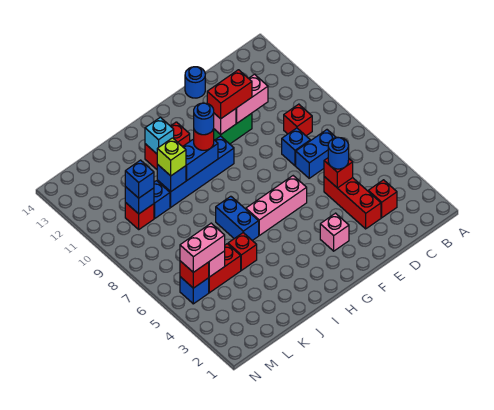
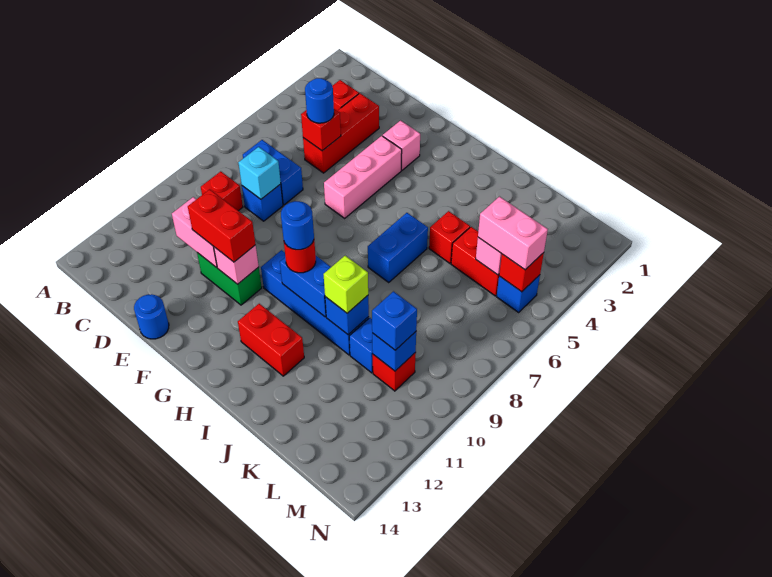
pink 1x3 brick [246,176,307,235] -> pink 1x3 brick turned to [324,136,402,218]
cyan 1x1 brick [145,117,174,154] -> cyan 1x1 brick moved to [238,147,281,199]

